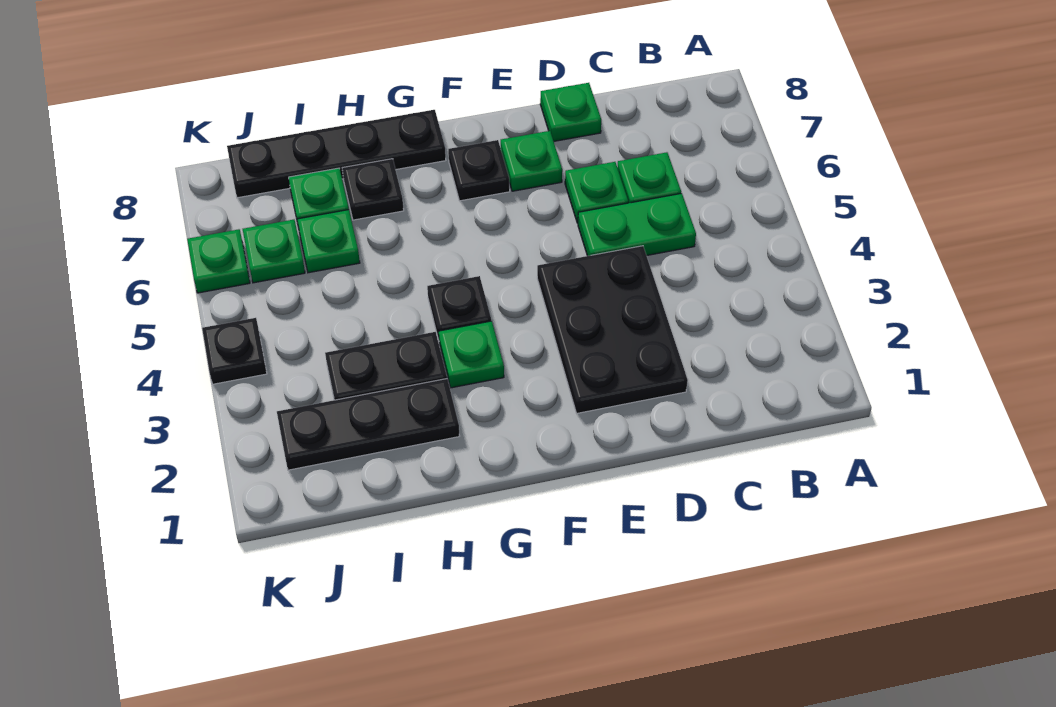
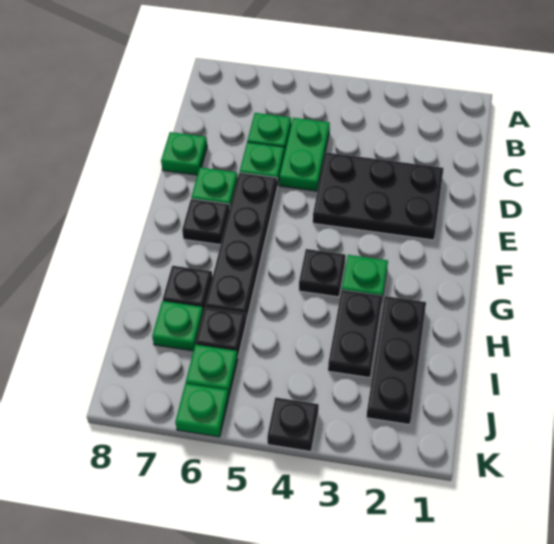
black 1x4 plate [227,110,446,198] -> black 1x4 plate moved to [205,173,277,320]
green 1x1 plate [297,210,360,273] -> black 1x1 plate [196,307,246,357]

